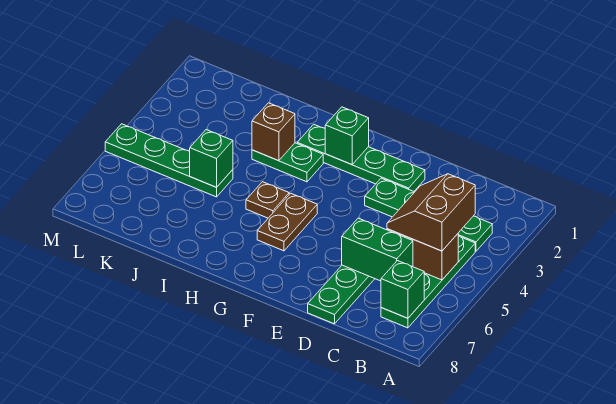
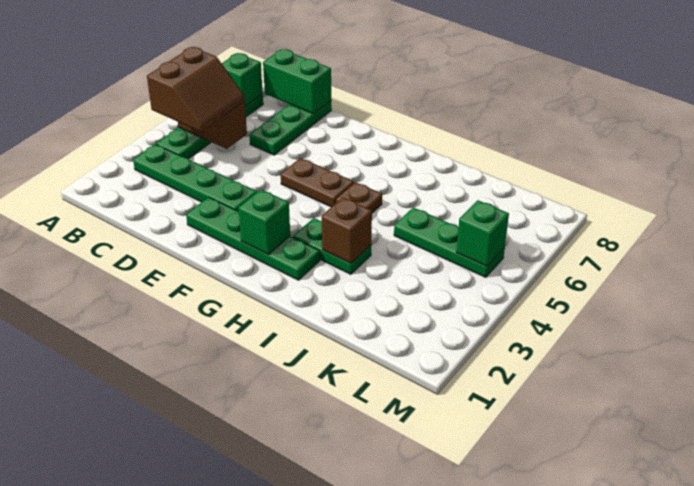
green 1x2 brick [342,218,413,281] -> green 1x2 brick moved to [263,49,331,114]
brown 1x2 plate [257,193,317,251] -> brown 1x2 plate turned to [281,158,354,207]
green 1x4 plate [105,124,233,197] -> green 1x3 plate [394,208,505,277]
green 1x1 brick [190,130,233,187] -> green 1x1 brick moved to [456,200,509,266]

